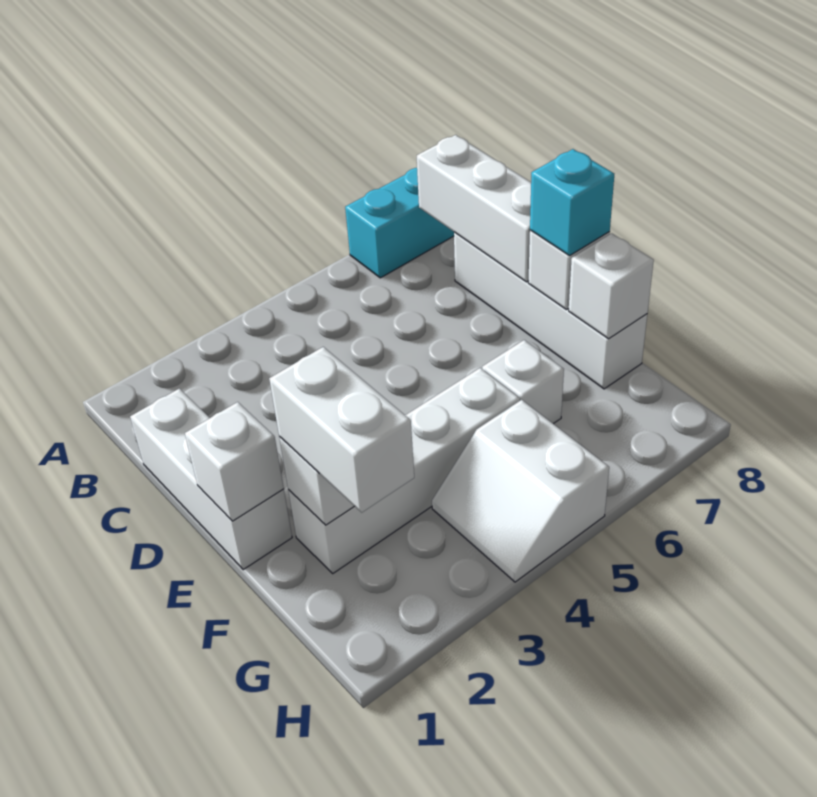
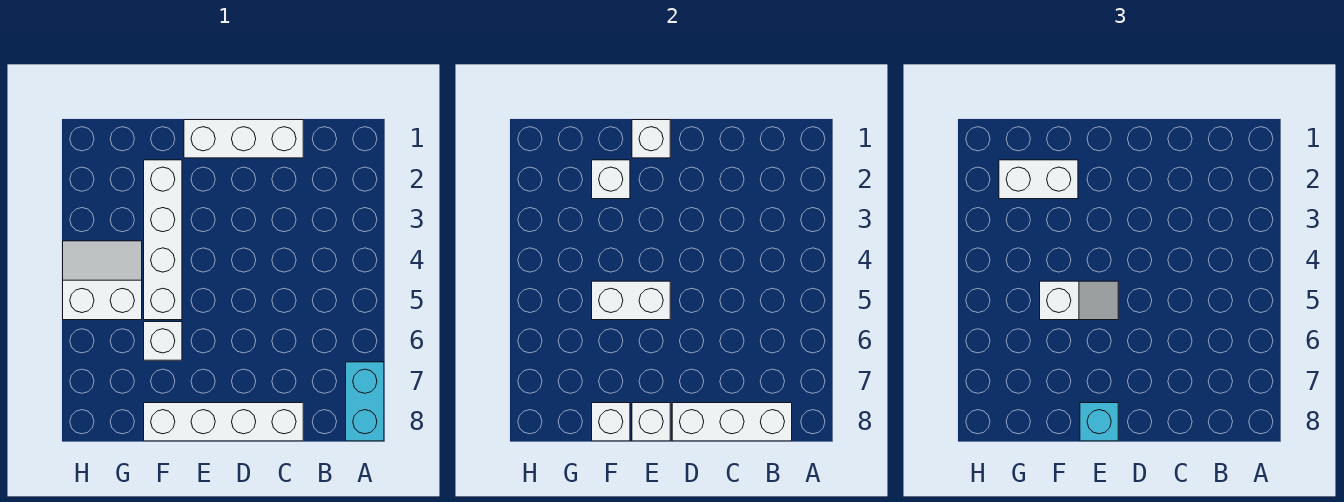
none -> white 1x2 brick [592,281,670,320]
none -> white 1x2 slope [1040,281,1118,320]

